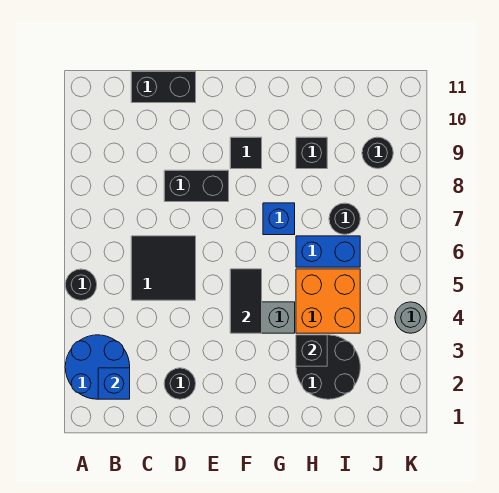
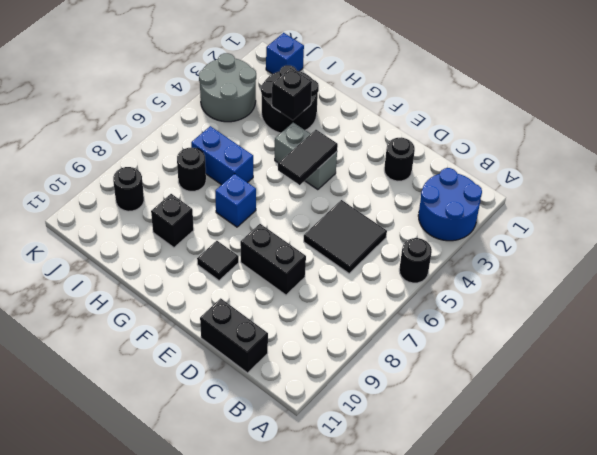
blue 1x1 brick [98,368,130,399] -> blue 1x1 brick moved to [266,33,304,74]
orange 2x2 brick [296,269,360,333] -> none
grey 1x1 round brick [395,302,426,333] -> grey 2x2 round brick [199,53,256,122]

